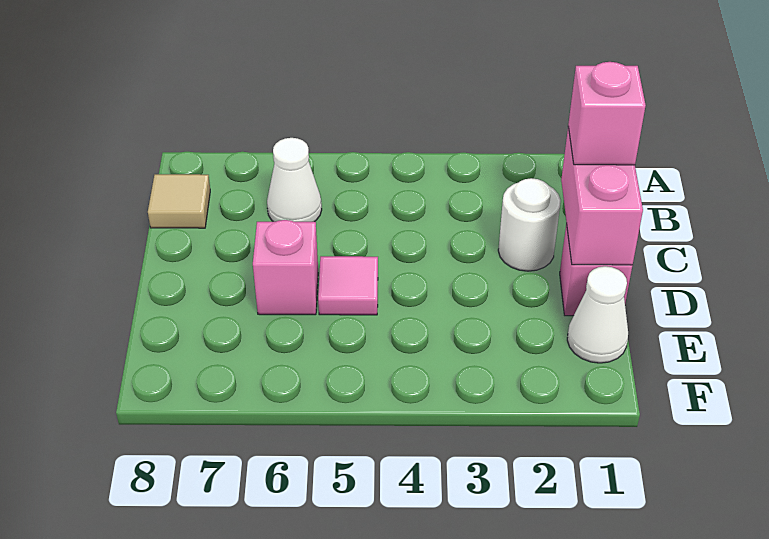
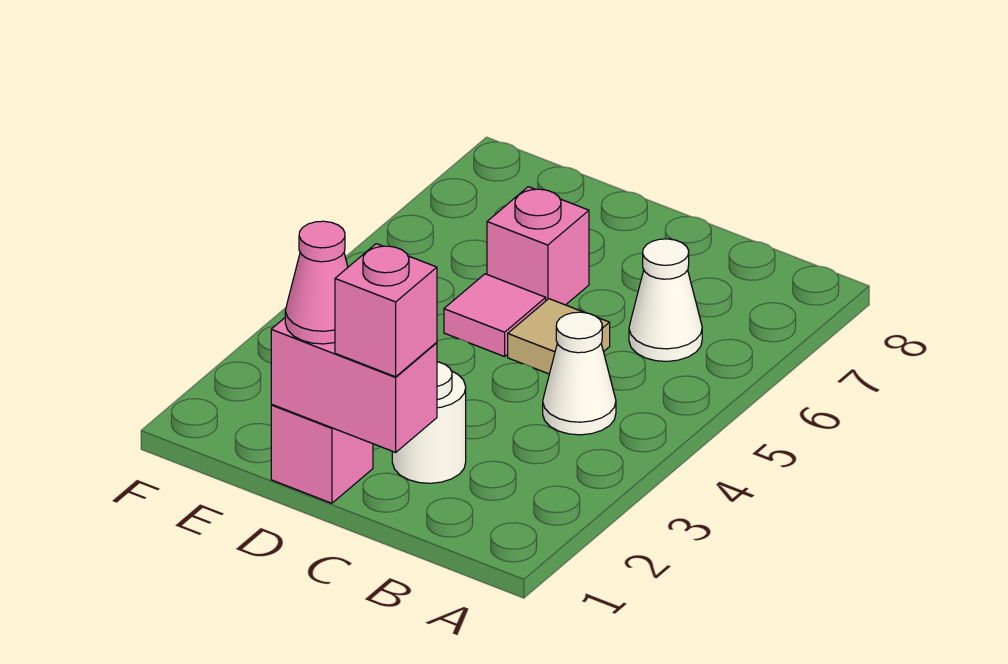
tan 1x1 tile [148,174,210,228] -> tan 1x1 tile moved to [508,299,610,374]
none -> pink 1x1 cone [285,221,348,344]
white 1x1 cone [567,266,628,363] -> white 1x1 cone moved to [543,312,616,435]

